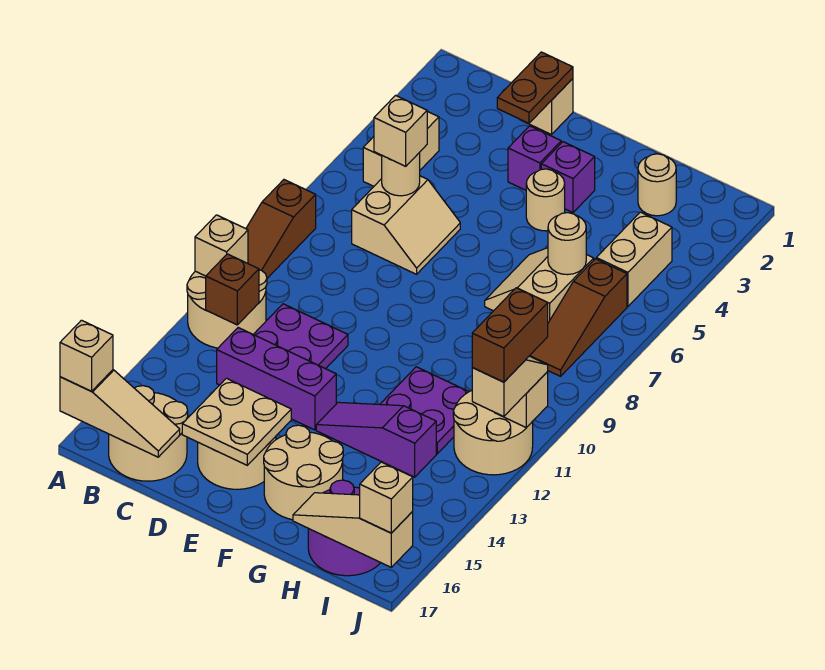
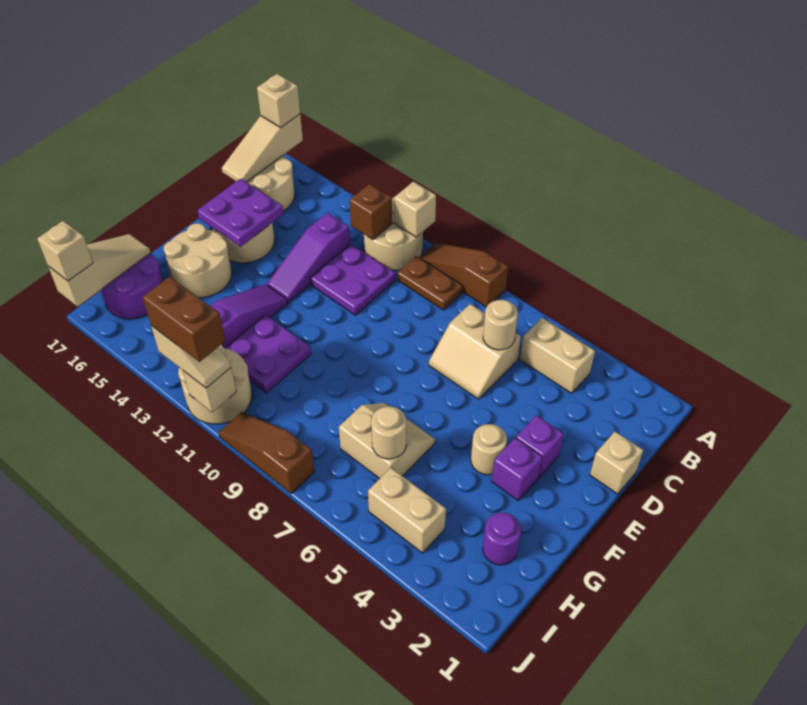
tan 1x1 brick [374,95,427,166] -> none
purple 1x3 brick [217,328,336,430] -> purple 1x3 slope [267,213,350,302]
brown 1x2 plate [497,52,573,123] -> brown 1x2 plate moved to [398,256,463,310]
tan 2x2 plate [182,378,291,465] -> purple 2x2 plate [197,179,283,247]
tan 1x1 round brick [638,154,676,216] -> purple 1x1 round brick [483,512,521,565]
brown 1x3 slope [530,259,627,376] -> brown 1x3 slope moved to [218,412,315,493]

